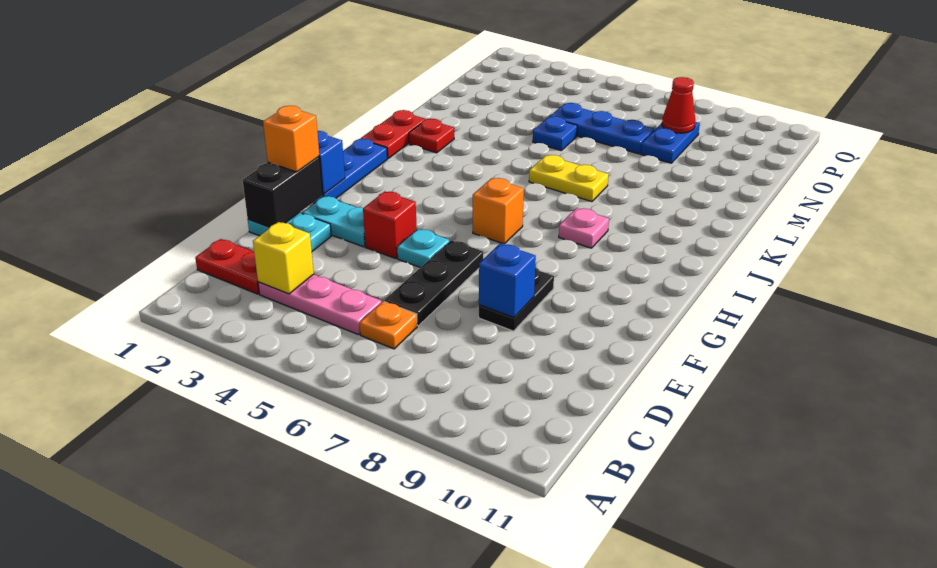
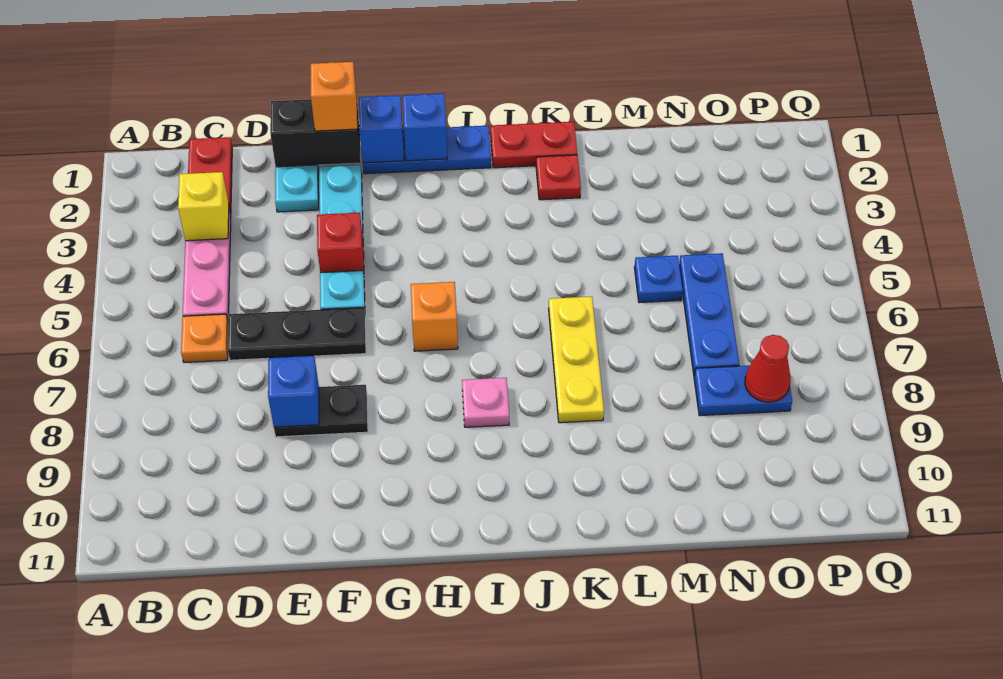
none -> blue 1x1 brick [403,93,447,161]
yellow 1x2 plate [529,155,609,202] -> yellow 1x3 plate [549,297,604,423]

